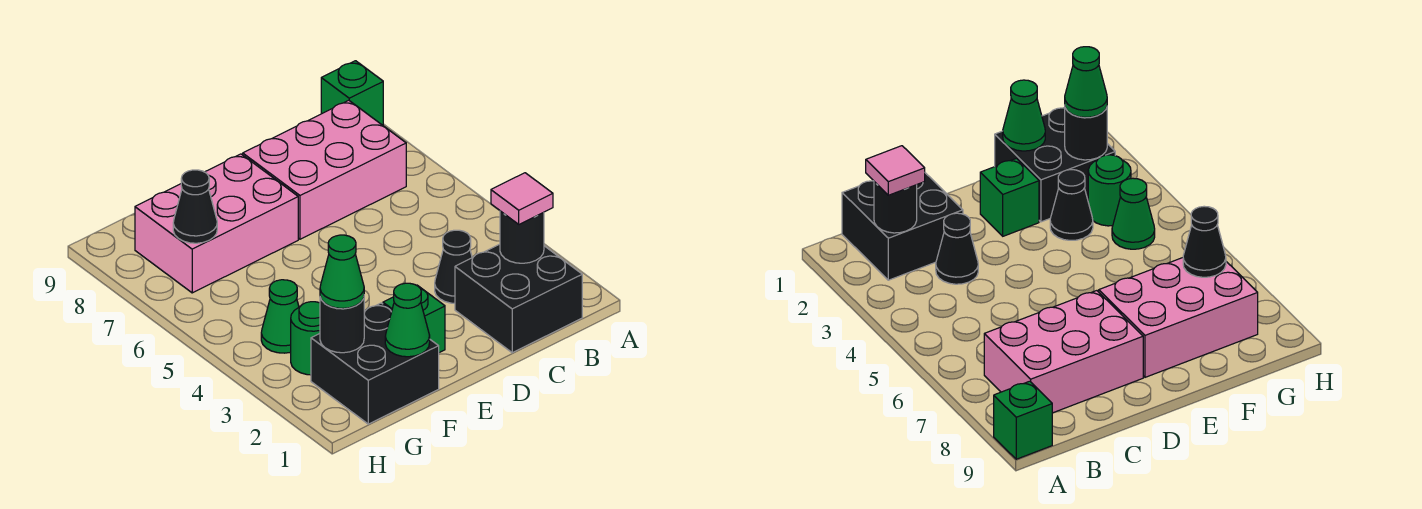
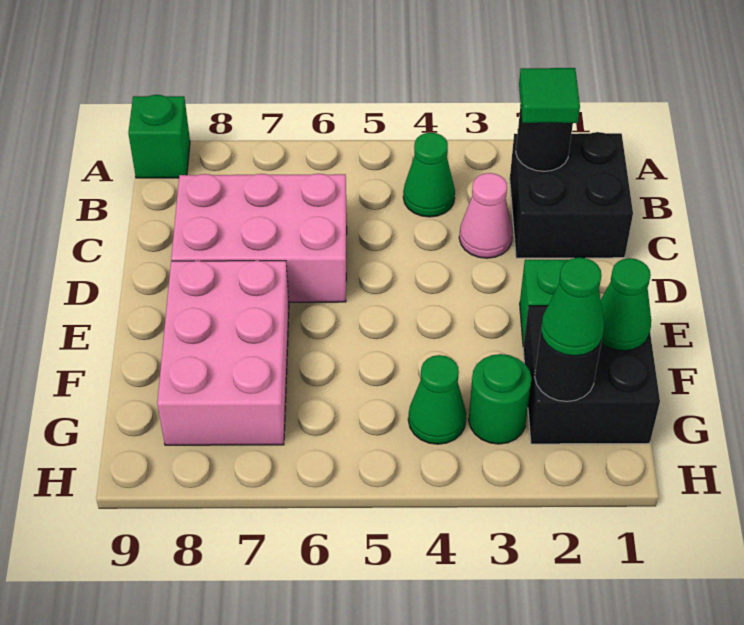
pink 1x1 tile [491,173,553,224] -> green 1x1 tile [519,68,580,123]
none -> green 1x1 cone [403,133,455,217]
pink 2x3 brick [243,100,406,239] -> pink 2x3 brick turned to [171,174,347,302]
black 1x1 cone [435,230,472,303] -> pink 1x1 cone [459,173,512,258]
black 1x1 cone [1050,170,1093,240] -> none
black 1x1 cone [173,170,217,243] -> none

